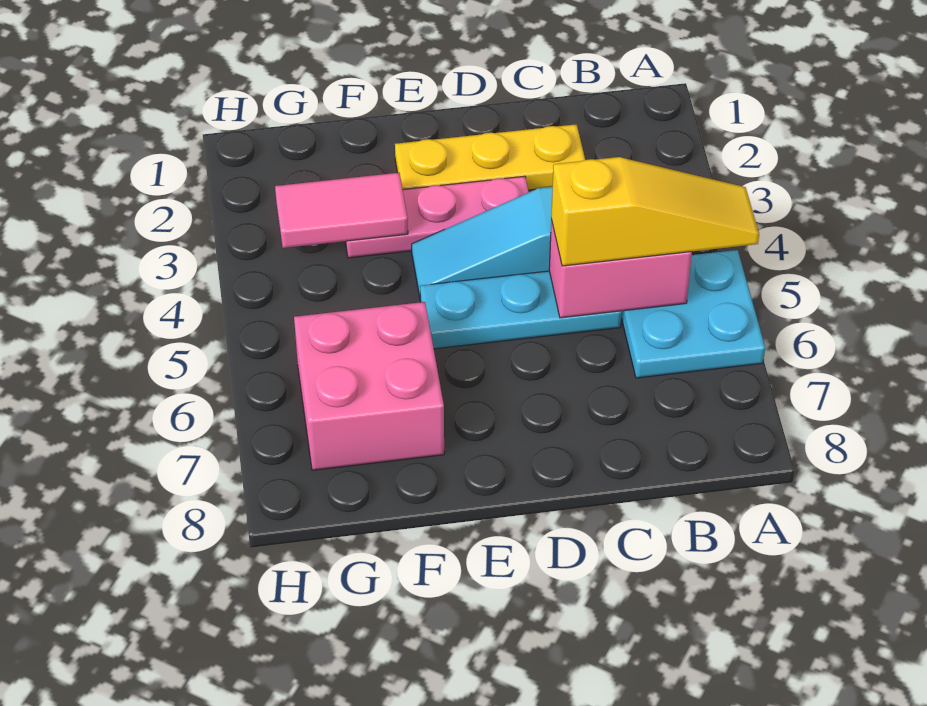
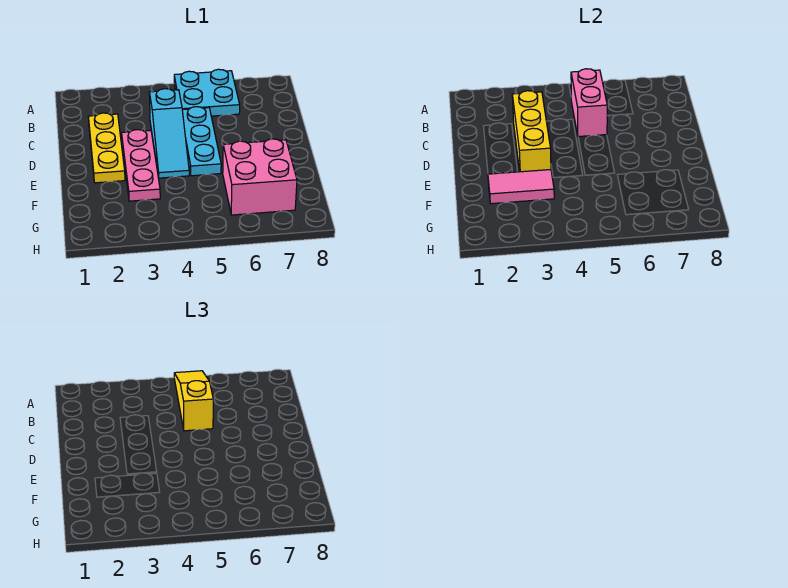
none -> yellow 1x3 brick [512,91,551,172]
pink 1x2 tile [275,173,408,248] -> pink 1x2 tile turned to [488,170,554,204]

